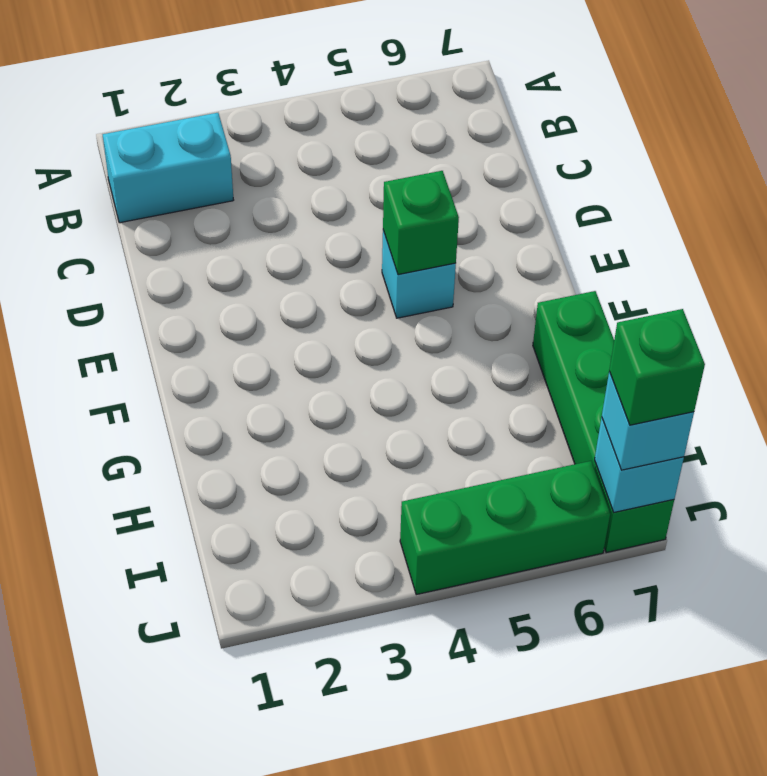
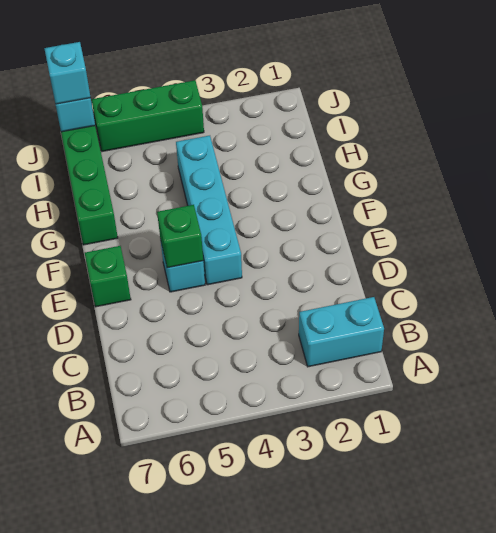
none -> cyan 1x4 brick [176,136,242,285]
green 1x1 brick [609,309,705,425] -> green 1x1 brick moved to [85,246,131,307]

